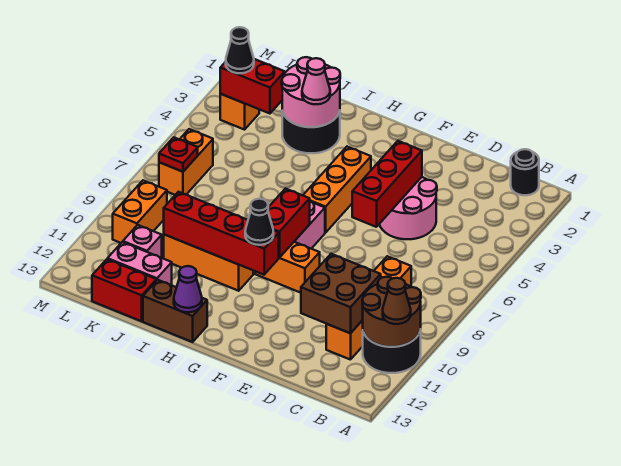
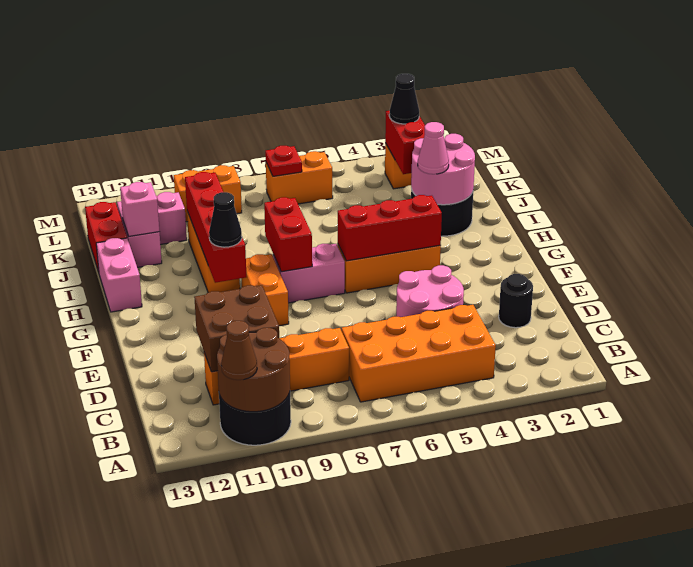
black 1x1 round brick [511,149,539,195] -> black 1x1 round brick moved to [499,274,533,328]
none -> orange 2x4 brick [342,305,496,402]
red 1x3 brick [352,141,422,227] -> red 1x3 brick moved to [338,195,442,261]
red 1x2 brick [268,189,310,258] -> red 1x2 brick turned to [264,197,312,272]
brown 1x2 brick [143,280,207,342] -> pink 1x2 brick [96,238,142,312]
purple 1x1 cone [174,266,202,312] -> none
none -> pink 1x1 brick [120,182,159,236]

